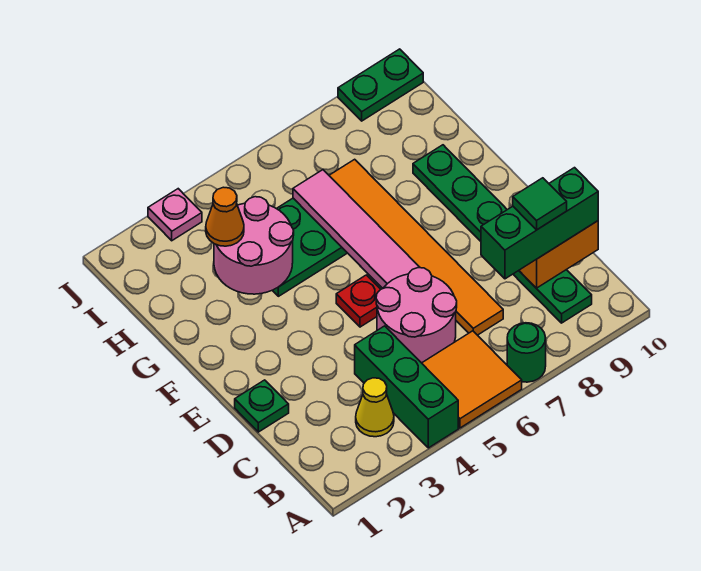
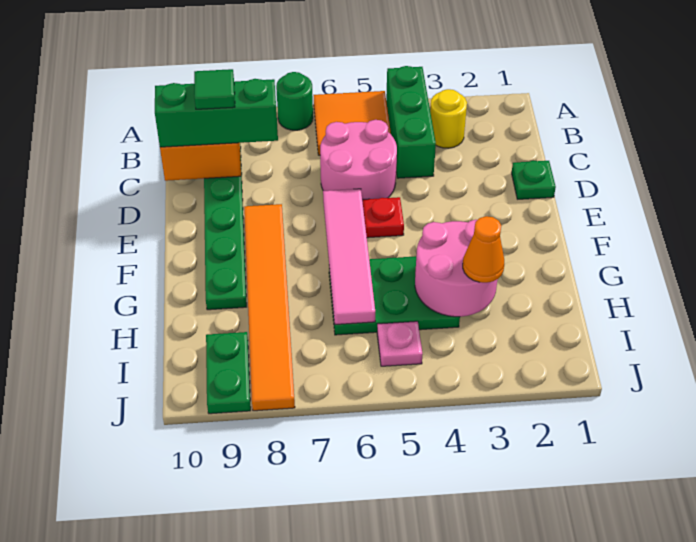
yellow 1x1 cone [356,378,394,437] -> yellow 1x1 round brick [430,89,467,148]
orange 1x6 tile [329,159,503,335] -> orange 1x6 tile moved to [244,204,295,411]
pink 1x1 plate [148,189,202,241] -> pink 1x1 plate moved to [377,321,423,366]
green 1x2 plate [338,49,423,121] -> green 1x2 plate turned to [206,332,251,414]

